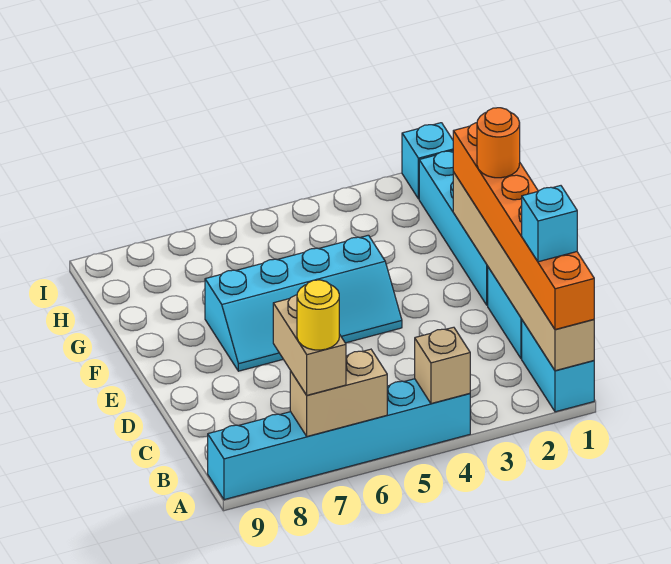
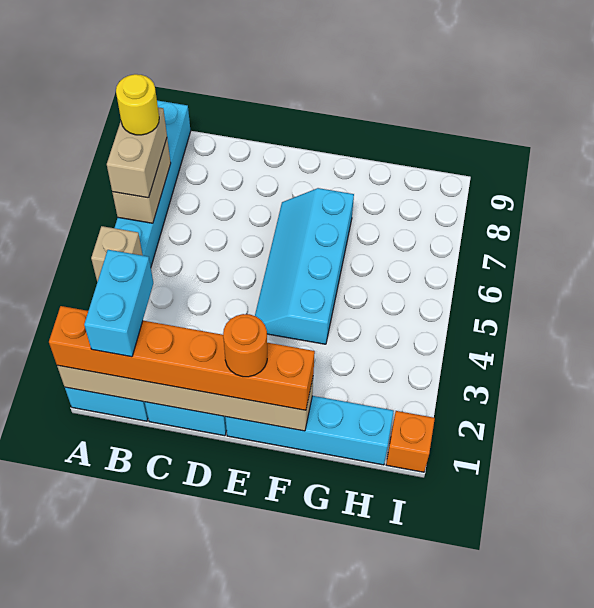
tan 1x2 brick [273,295,346,395] -> tan 1x2 brick turned to [107,107,167,198]
cyan 1x1 brick [522,186,577,262] -> cyan 1x2 brick [84,250,153,357]
cyan 1x1 brick [402,123,453,199] -> orange 1x1 brick [386,411,435,472]

